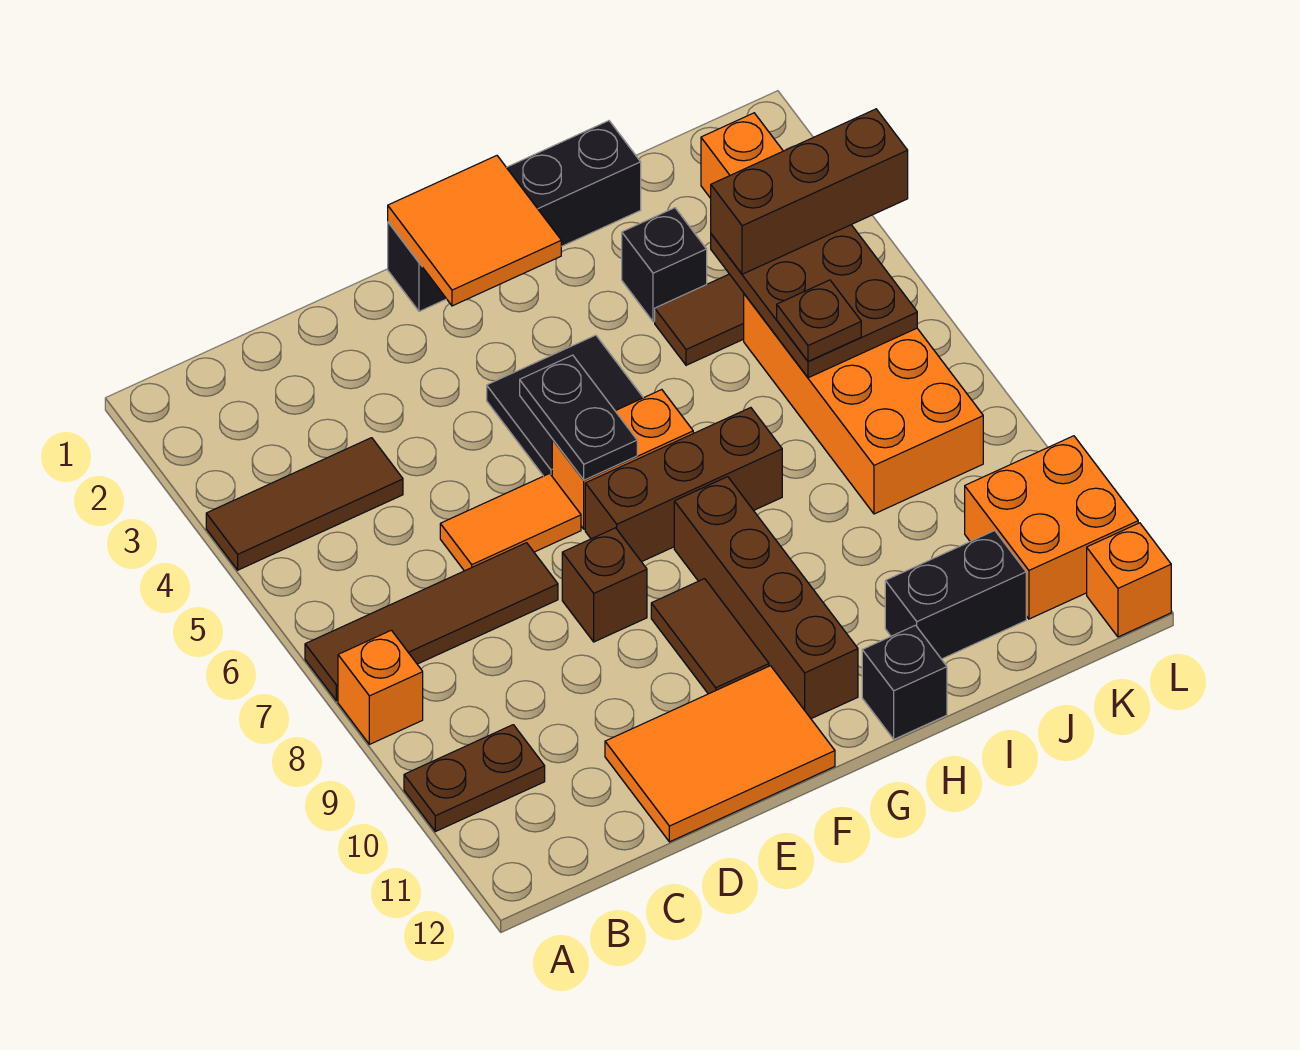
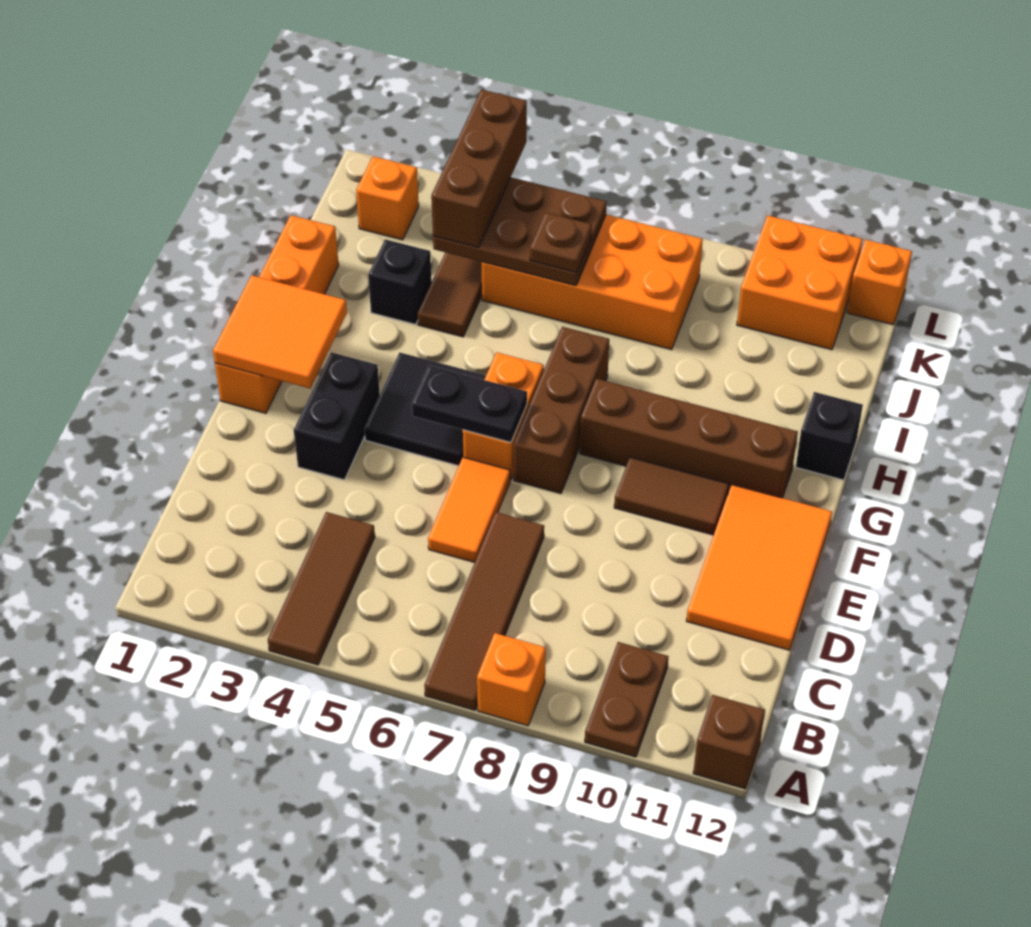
brown 1x1 brick [562,528,647,642] -> brown 1x1 brick moved to [693,695,765,789]
black 1x4 brick [388,121,641,311] -> orange 1x4 brick [215,215,339,413]
black 1x2 brick [885,531,1026,659] -> black 1x2 brick moved to [294,352,380,480]

